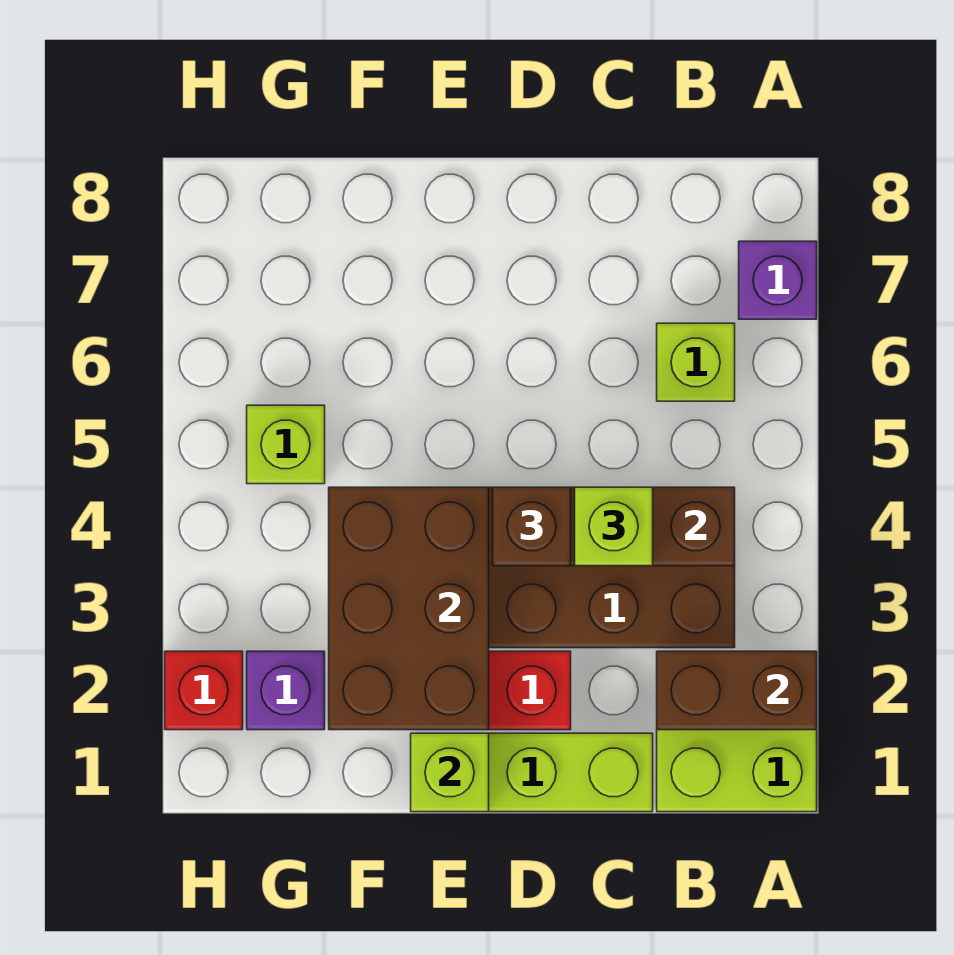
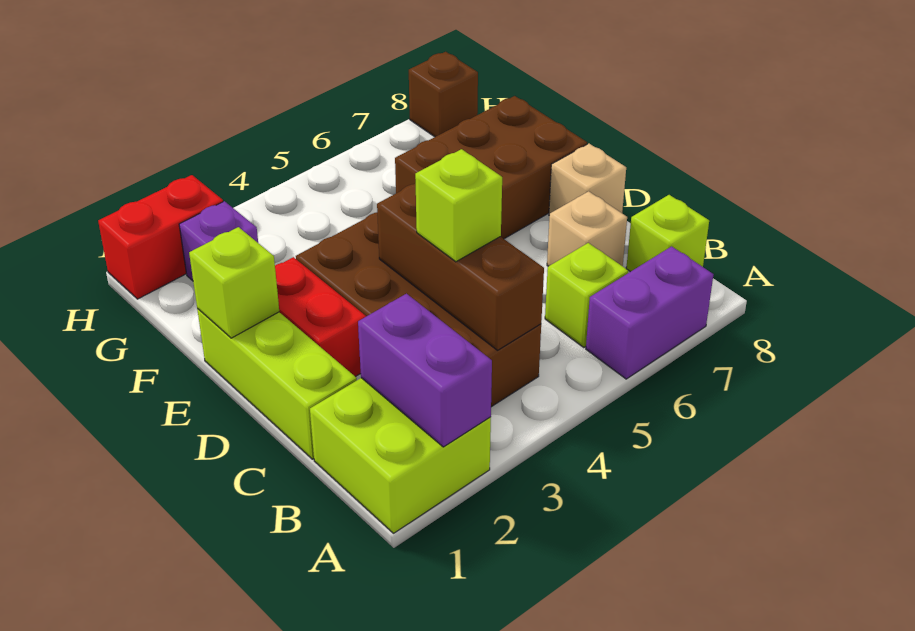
brown 1x2 brick [657,651,817,730] -> purple 1x2 brick [358,294,492,447]
purple 1x1 brick [739,241,817,319] -> purple 1x2 brick [586,246,714,379]
none -> tan 1x1 brick [547,191,627,266]
brown 1x1 brick [493,487,571,566] -> brown 1x1 brick moved to [409,52,478,137]
none -> tan 1x1 brick [549,144,626,216]
brown 2x3 brick [329,487,489,730] -> brown 2x3 brick moved to [395,96,587,239]
lime 1x1 brick [247,405,325,484] -> lime 1x1 brick moved to [626,195,709,272]
red 1x1 brick [165,651,243,730] -> red 1x2 brick [98,175,223,299]

